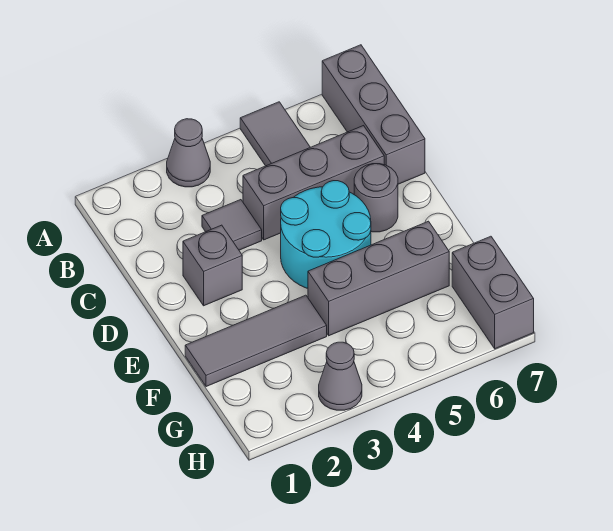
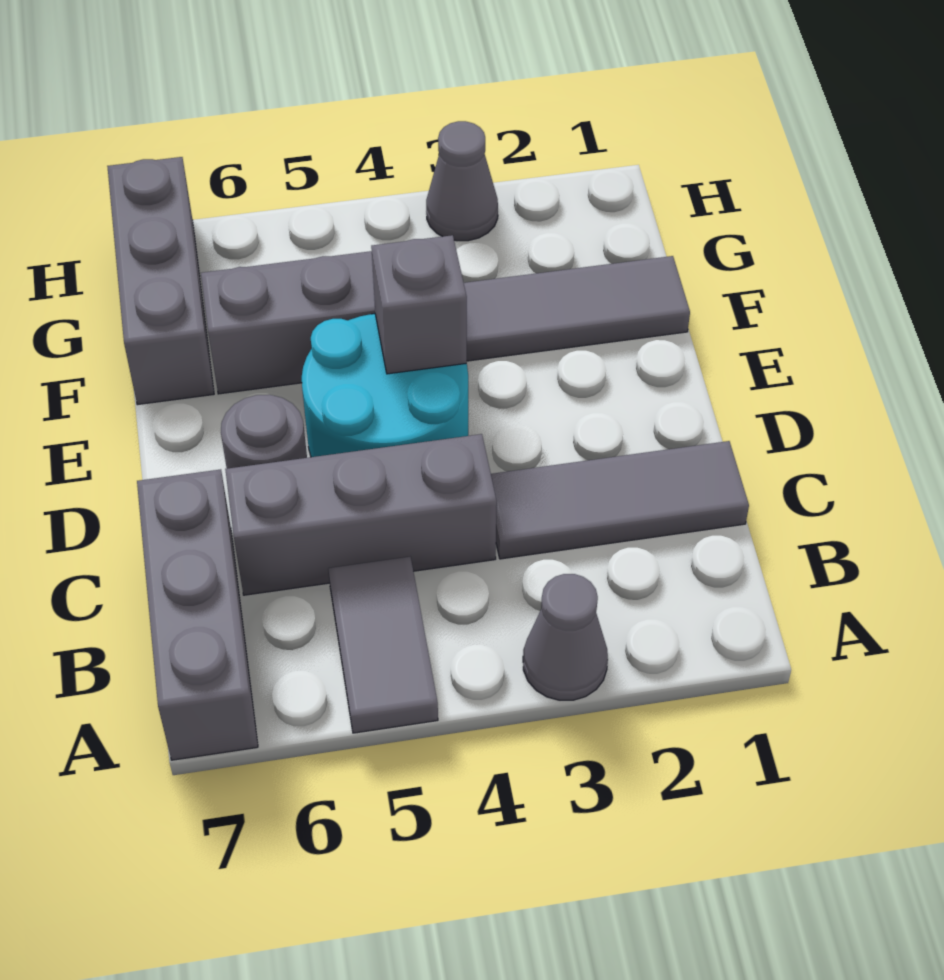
grey 1x1 tile [202,200,262,250] -> grey 1x3 tile [491,441,749,559]
grey 1x1 brick [183,225,242,306] -> grey 1x1 brick moved to [371,235,467,374]
grey 1x2 brick [452,236,534,349] -> grey 1x3 brick [107,157,214,405]

